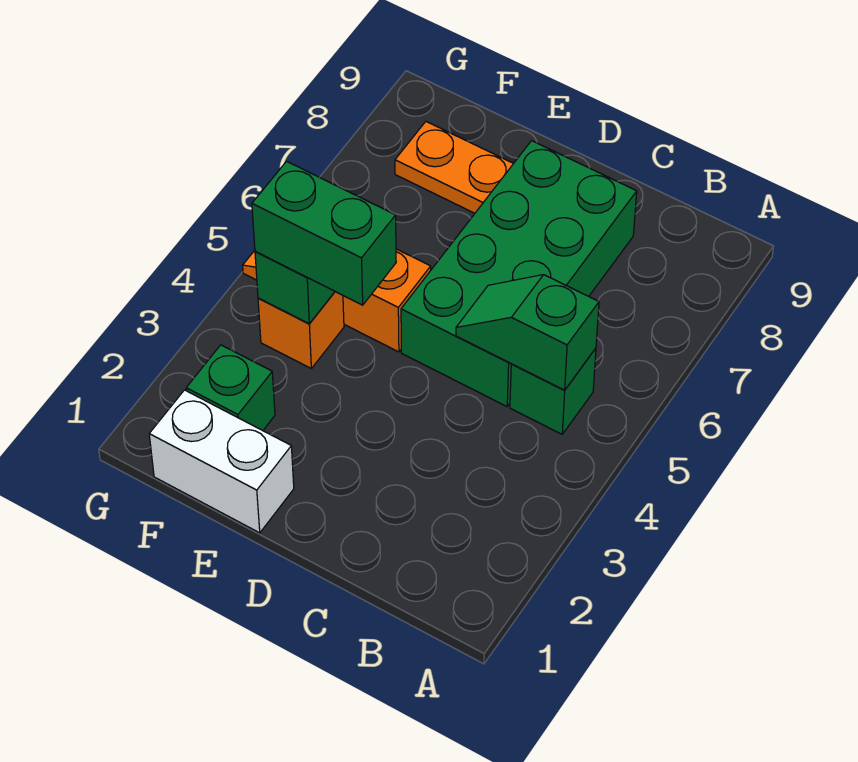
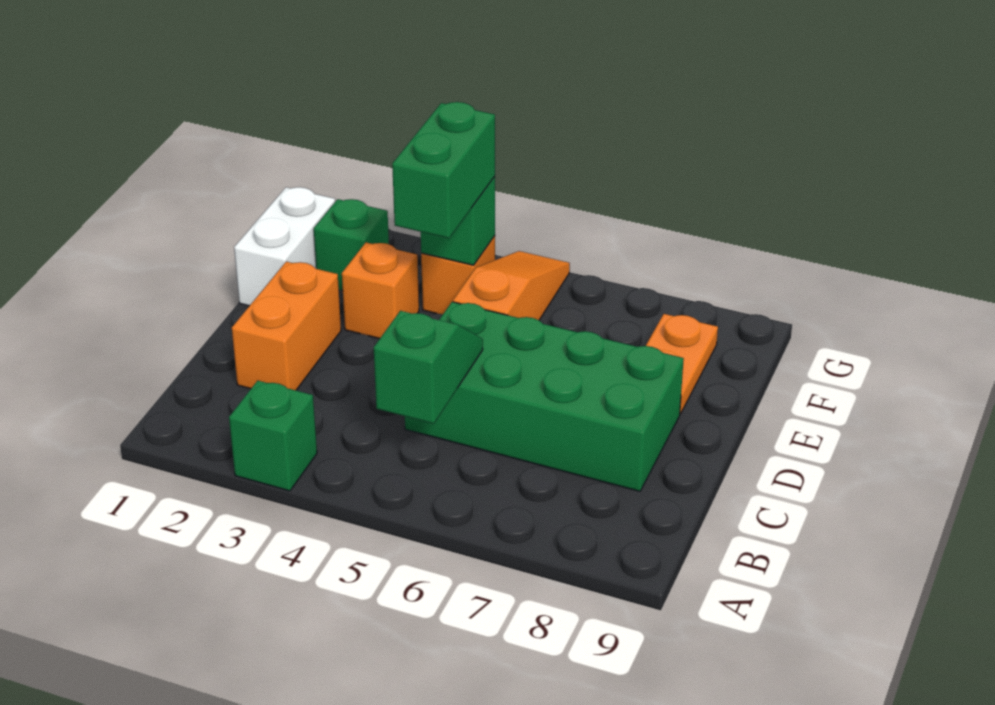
green 1x1 brick [510,348,596,434] -> green 1x1 brick moved to [229,381,317,491]
none -> orange 1x2 brick [232,262,341,390]
none -> orange 1x1 brick [342,242,419,339]

